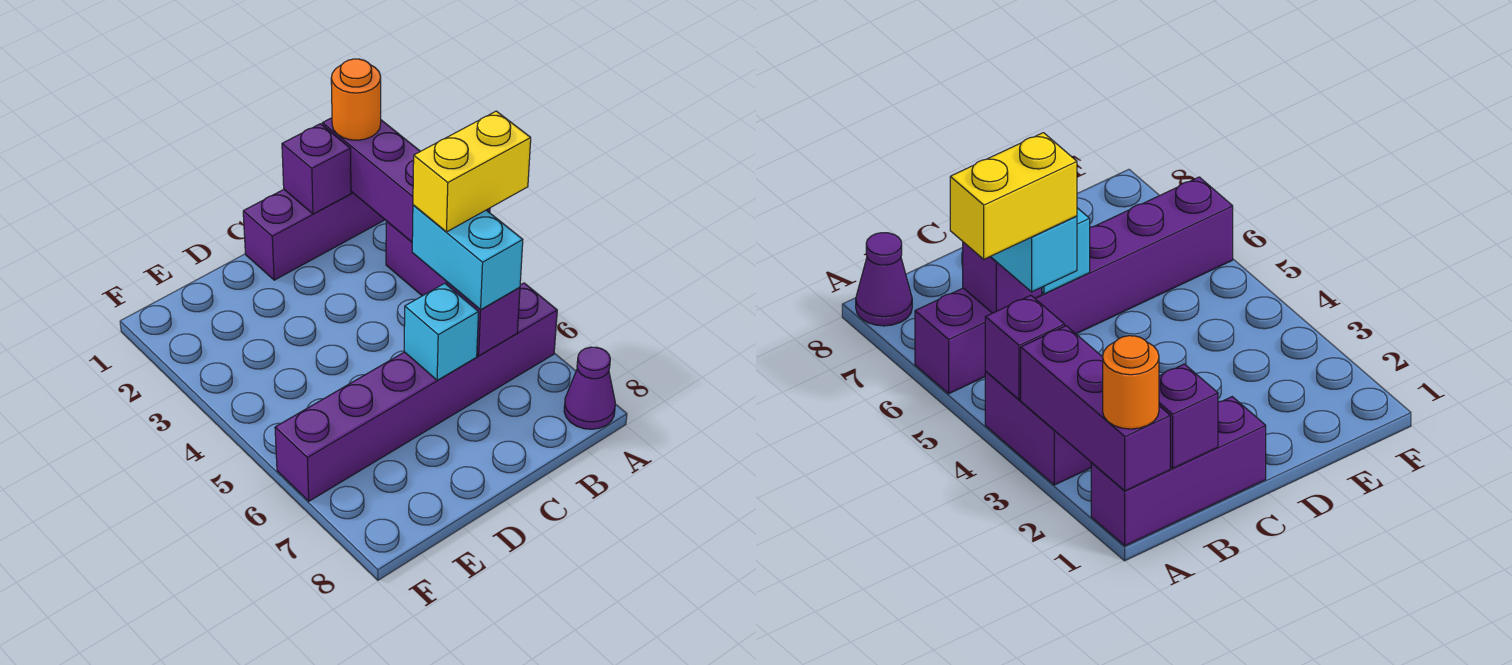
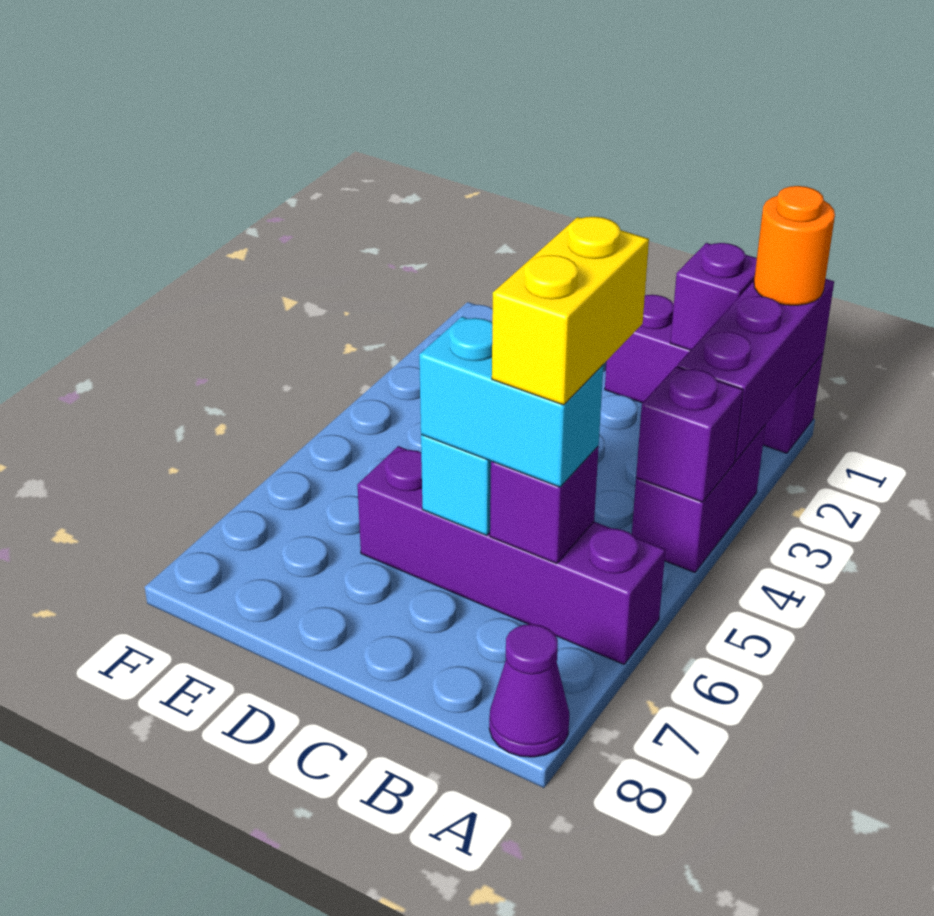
yellow 1x2 brick [413,111,531,232] -> yellow 1x2 brick turned to [492,217,649,405]
purple 1x6 brick [275,283,557,501] -> purple 1x4 brick [357,446,665,664]
cyan 1x2 brick [412,205,523,310] -> cyan 1x2 brick turned to [419,317,603,487]

